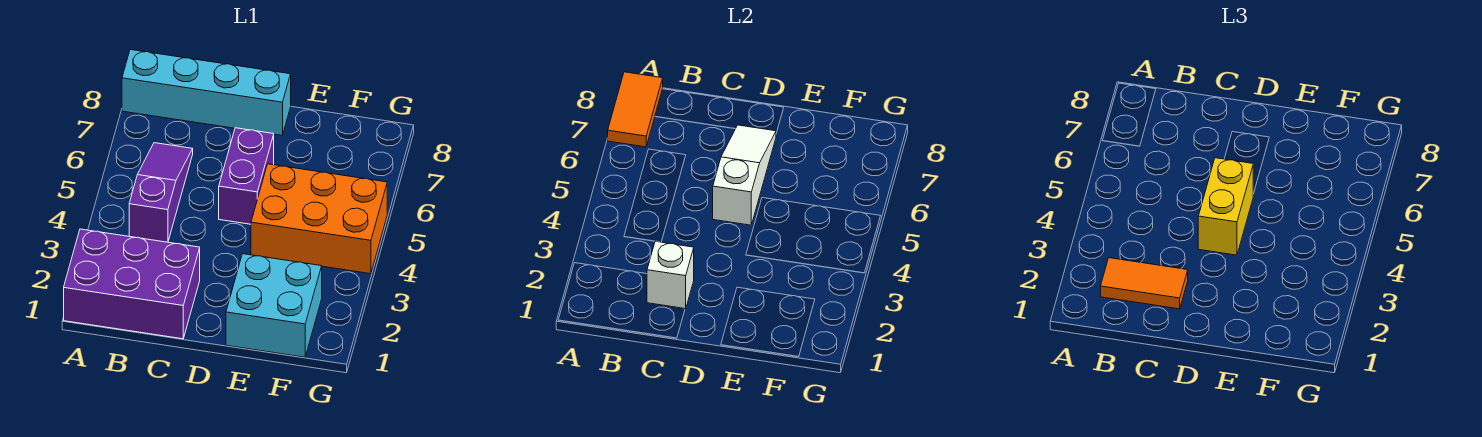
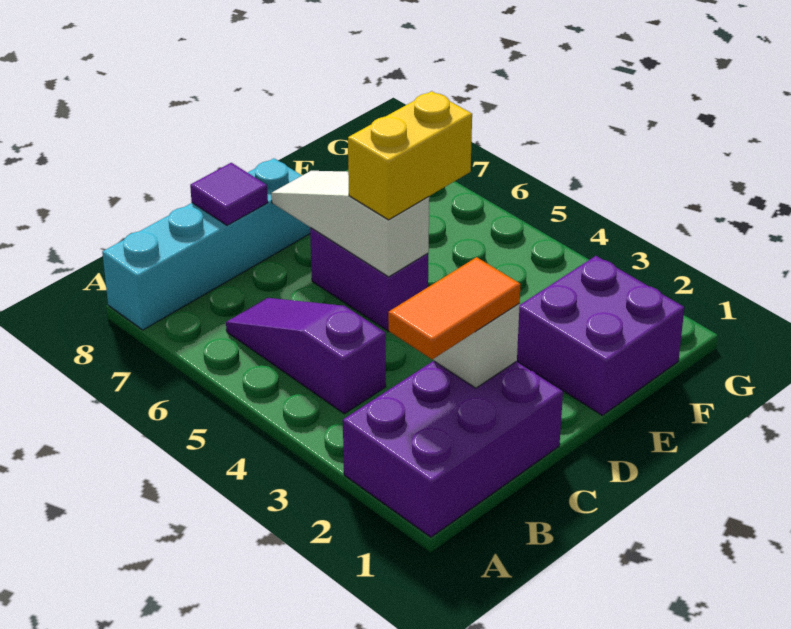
orange 1x2 tile [608,72,663,147] -> none
none -> purple 1x1 tile [190,163,268,225]
yellow 1x2 brick [1198,158,1253,255] -> yellow 1x2 brick turned to [348,91,472,220]
cyan 2x2 brick [226,254,322,357] -> purple 2x2 brick [517,256,684,415]
orange 2x3 brick [251,164,387,274] -> none

